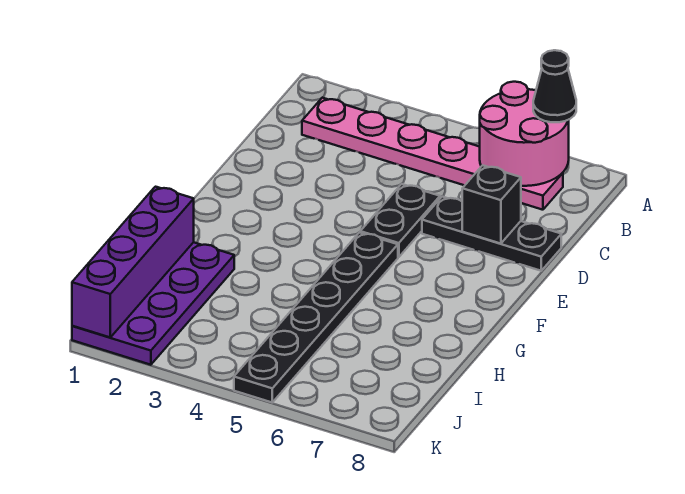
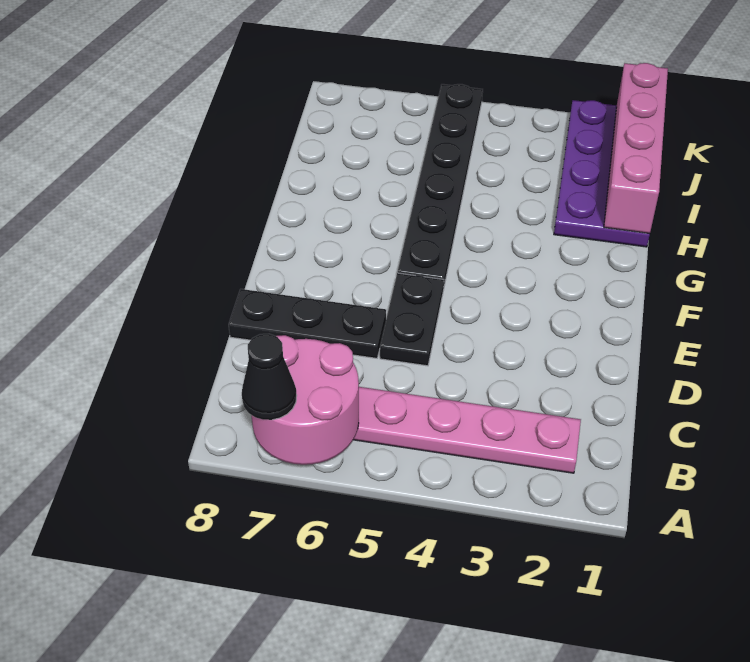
black 1x1 brick [462,165,521,244] -> none
purple 1x4 brick [72,187,194,337] -> pink 1x4 brick [604,63,668,234]

